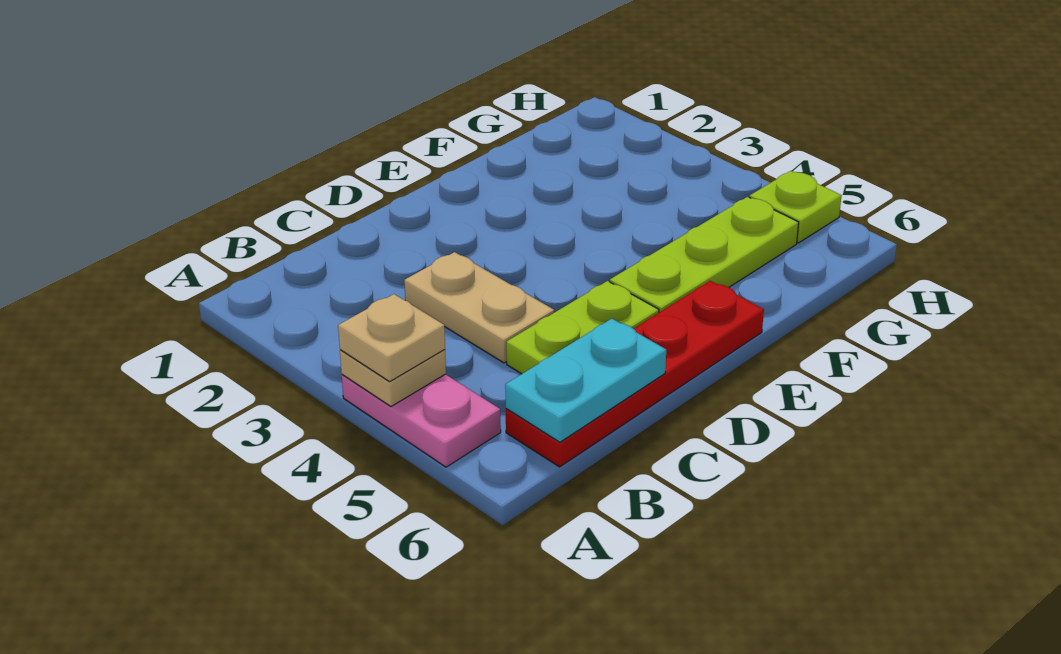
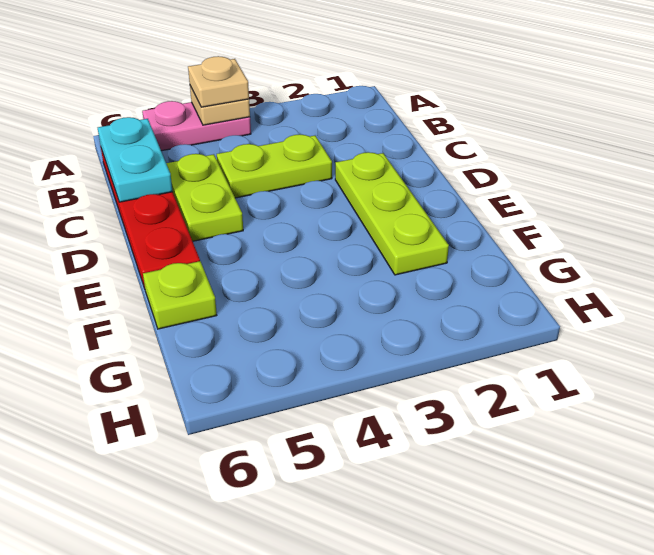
tan 1x2 plate [404,252,554,363] -> lime 1x2 plate [217,134,332,198]
lime 1x3 plate [610,197,799,312] -> lime 1x3 plate moved to [335,152,449,275]
lime 1x1 plate [749,171,842,243] -> lime 1x1 plate moved to [143,261,217,329]

